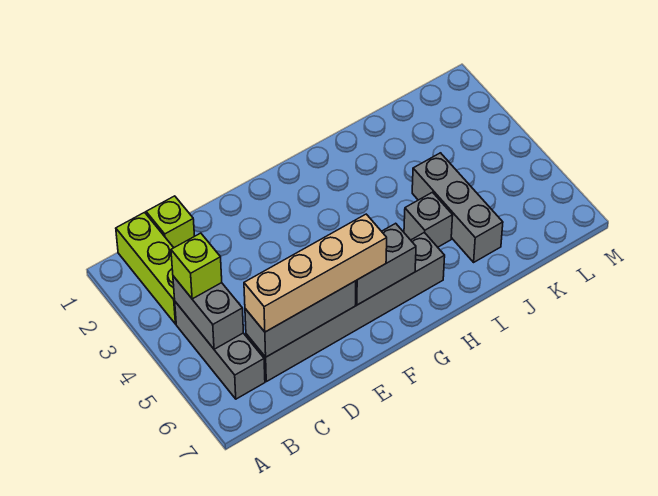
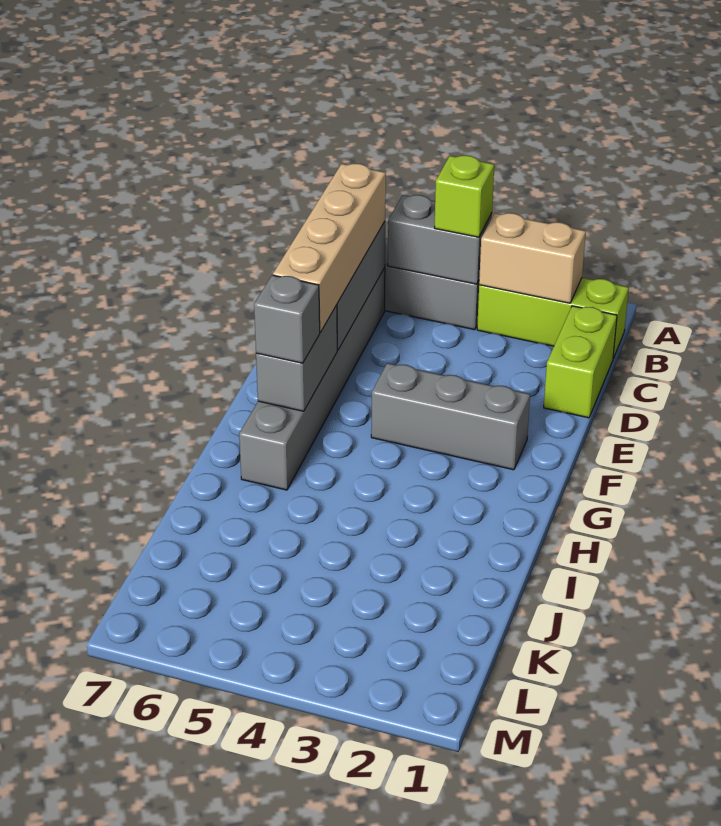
none -> tan 1x2 brick [479,213,586,303]
lime 1x1 brick [146,196,195,248] -> lime 1x2 brick [544,306,617,418]
grey 1x1 brick [404,192,453,247] -> grey 1x1 brick moved to [254,275,320,363]
grey 1x3 brick [412,153,503,262] -> grey 1x3 brick moved to [371,363,530,470]

